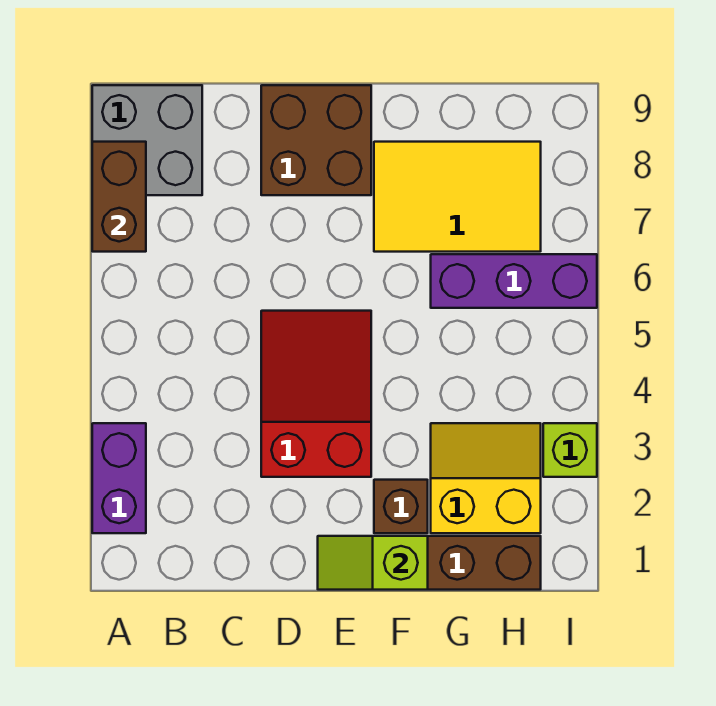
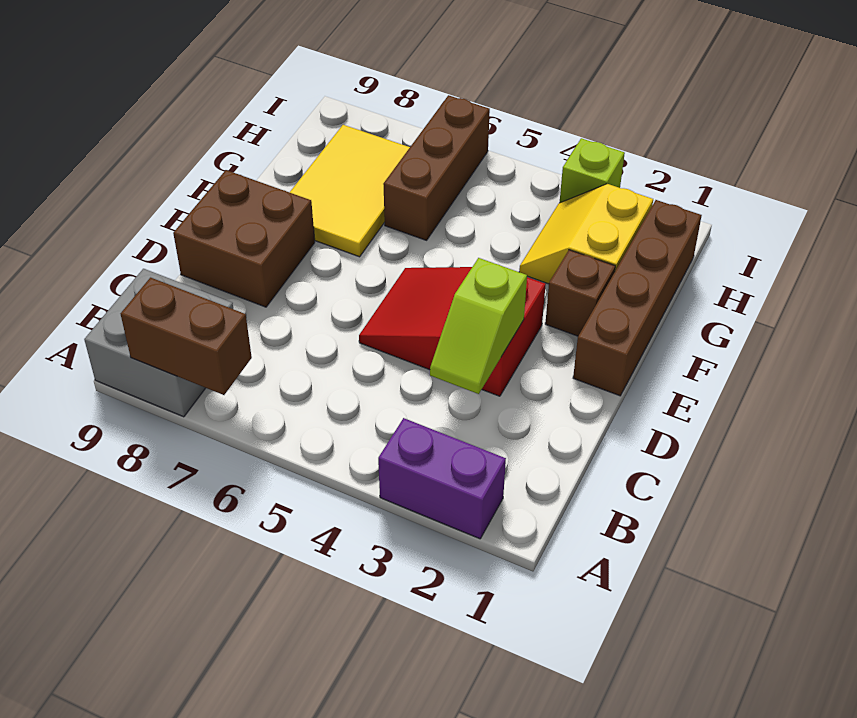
lime 1x2 slope [318,536,428,590] -> lime 1x2 slope moved to [430,258,527,394]
purple 1x3 brick [431,254,597,308] -> brown 1x3 brick [383,95,490,240]

